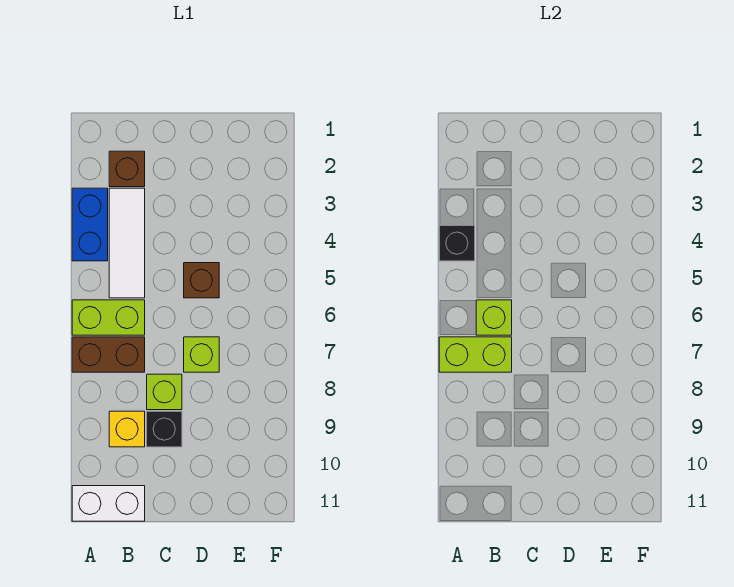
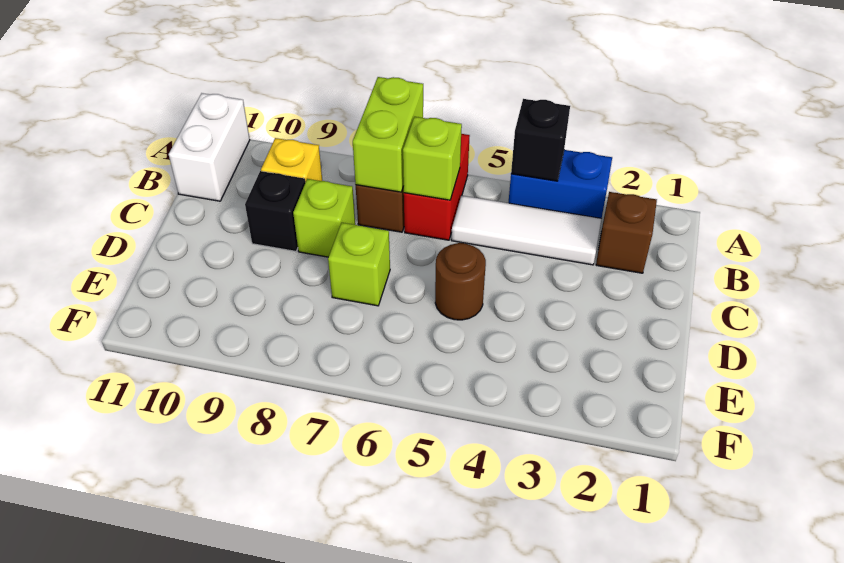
lime 1x2 brick [72,300,145,335] -> red 1x2 brick [404,134,470,240]
brown 1x1 brick [184,263,219,298] -> brown 1x1 round brick [435,243,486,320]

